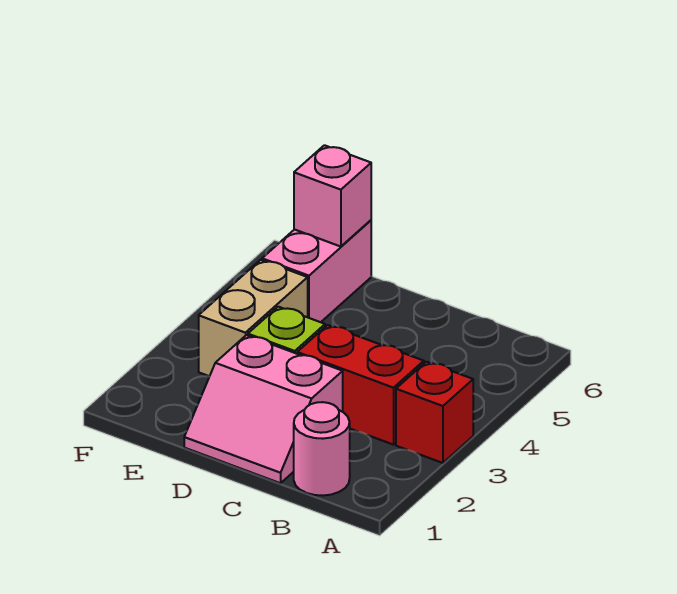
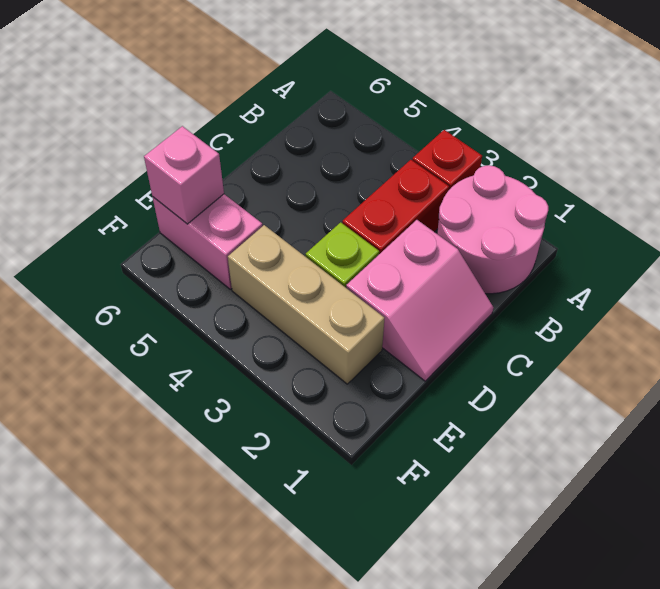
pink 1x1 round brick [294,402,350,496] -> pink 2x2 round brick [437,165,548,294]
tan 1x2 brick [199,260,308,376] -> tan 1x3 brick [228,225,384,384]

